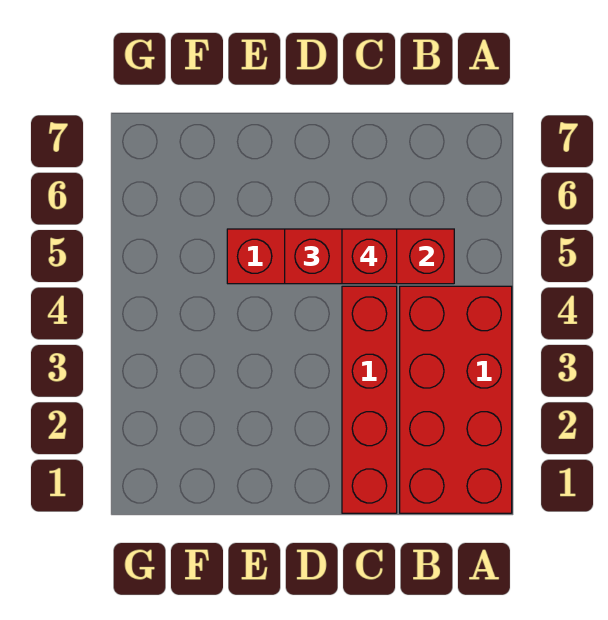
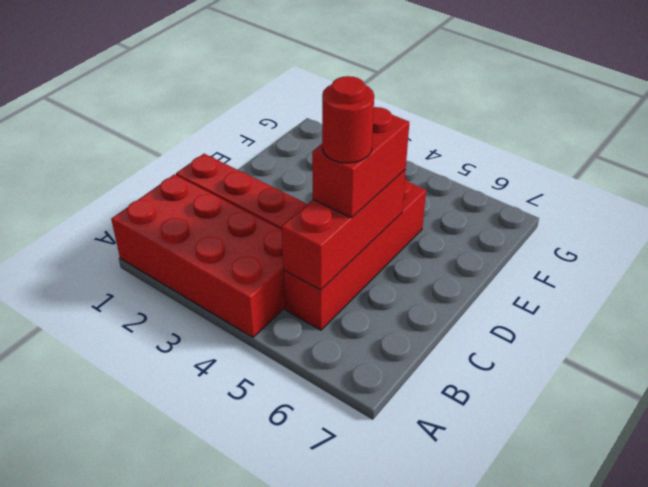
red 1x1 brick [342,229,397,284] -> red 1x1 round brick [322,76,374,163]

